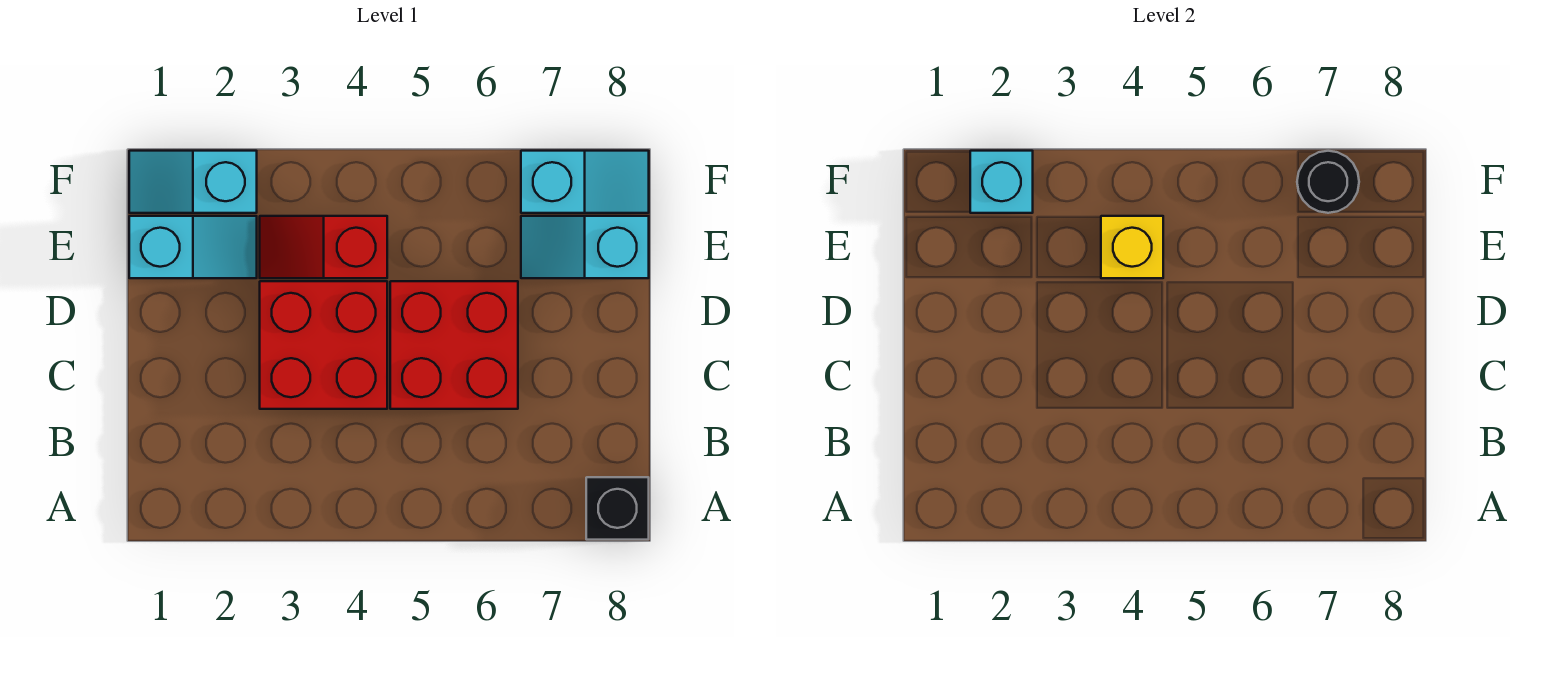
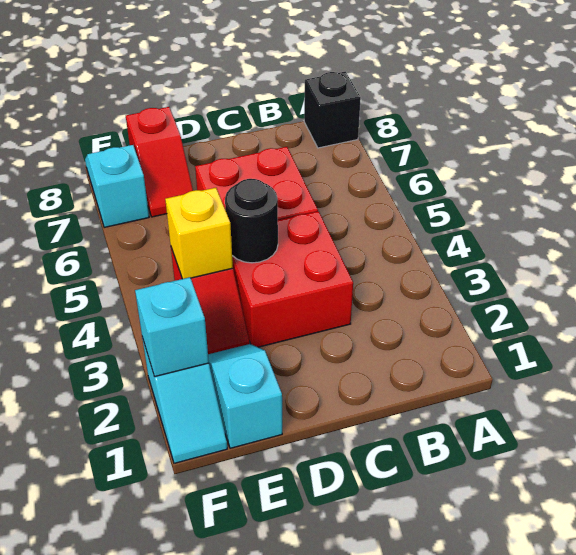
cyan 1x2 slope [521,216,649,278] -> red 1x2 slope [126,107,193,217]
black 1x1 round brick [1297,151,1359,213] -> black 1x1 round brick moved to [225,179,278,263]

